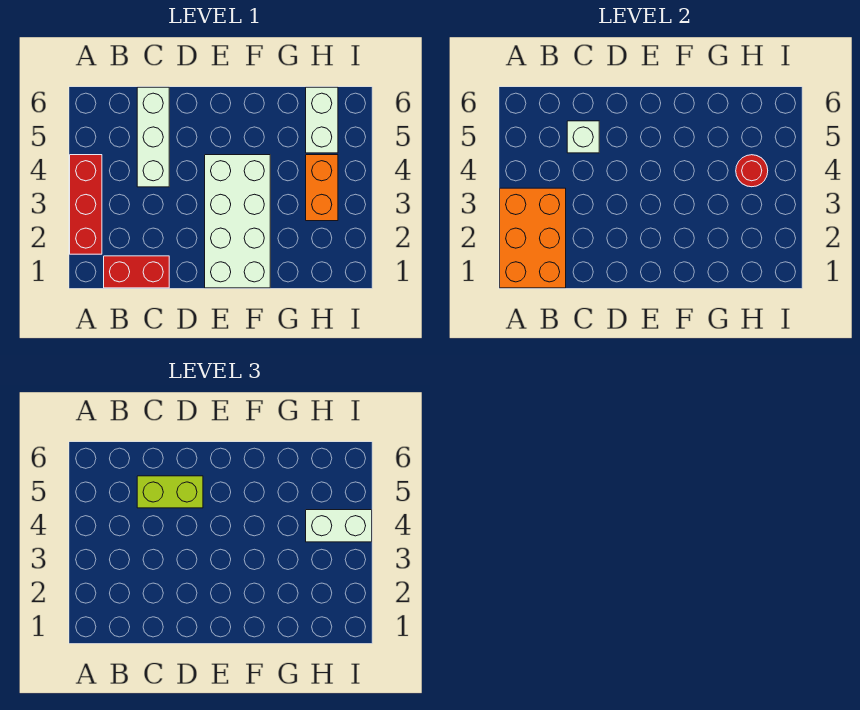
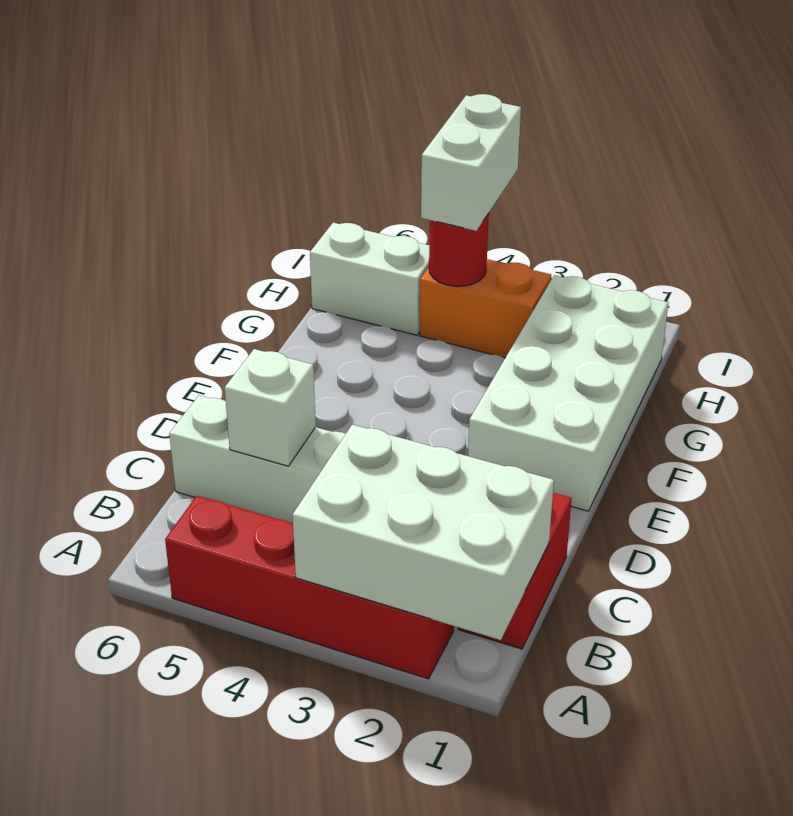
orange 2x3 brick [500,188,566,288] -> white 2x3 brick [293,425,554,640]
red 1x3 brick [70,155,102,254] -> red 1x4 brick [165,496,454,679]
lime 1x2 brick [137,476,203,508] -> none
white 2x4 brick [205,155,270,288] -> white 2x4 brick turned to [468,275,668,511]

